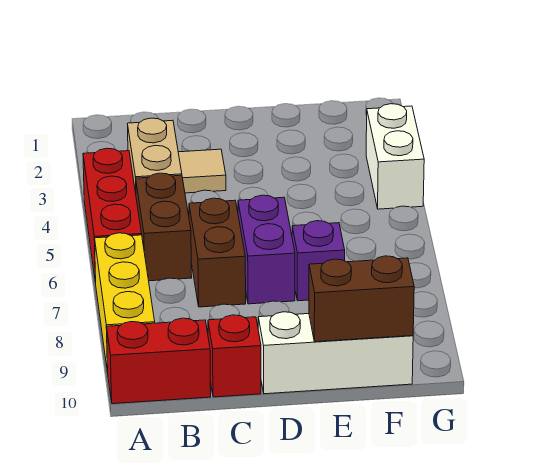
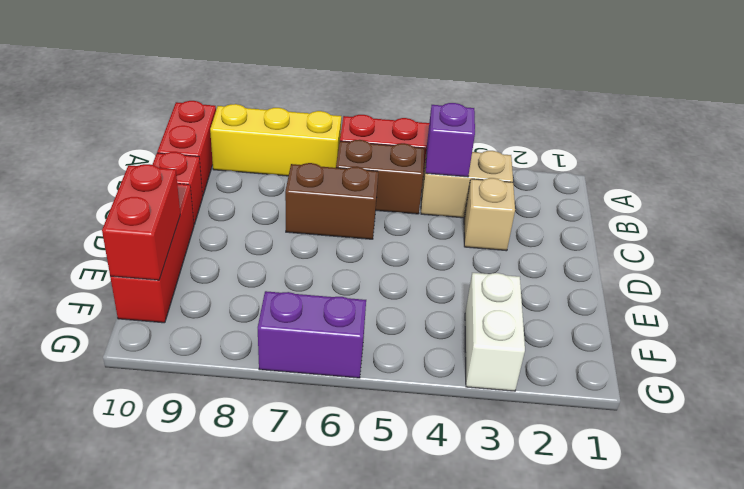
tan 1x1 tile [178,149,226,193] -> tan 1x1 brick [464,178,515,251]
purple 1x2 brick [238,195,295,304] -> purple 1x2 brick moved to [258,291,366,378]
white 1x3 brick [258,312,413,394] -> red 1x3 brick [110,184,194,323]
purple 1x1 brick [292,221,345,301] -> purple 1x1 brick moved to [426,103,475,177]
brown 1x2 brick [309,256,414,342] -> red 1x2 brick [102,164,180,280]
white 1x2 brick [366,104,424,209] -> white 1x2 brick turned to [465,273,525,391]

